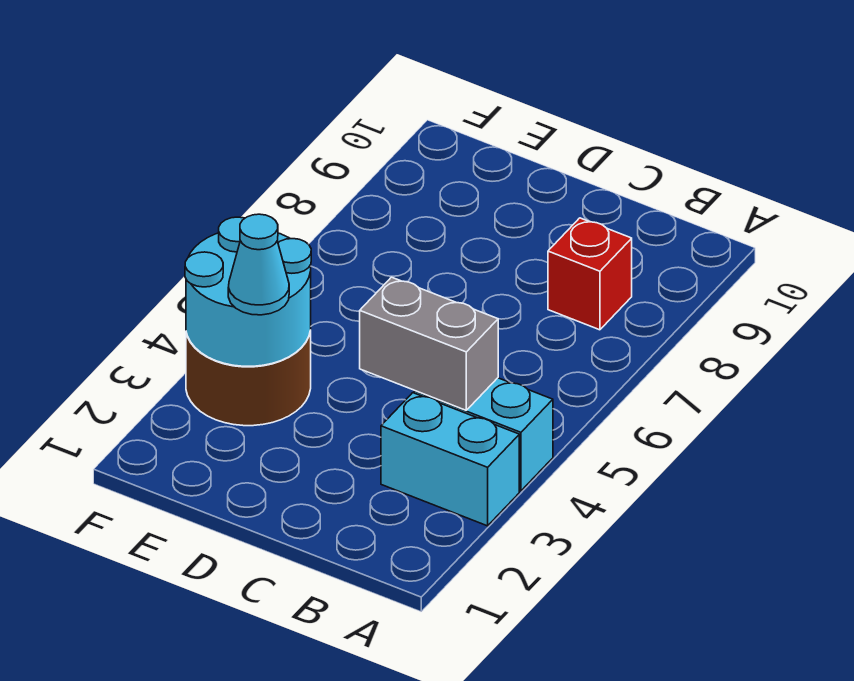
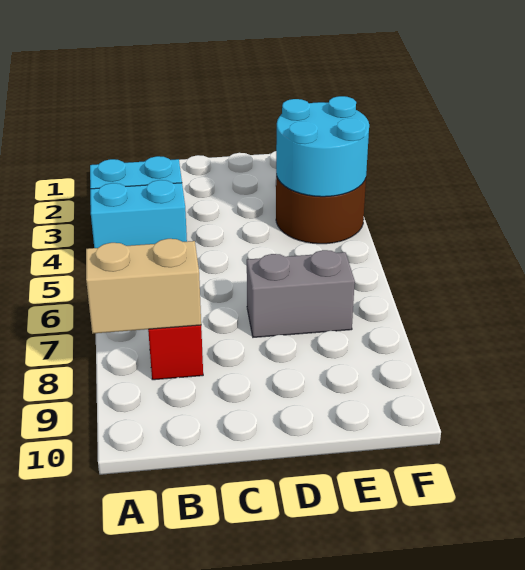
none -> tan 1x2 brick [86,239,201,334]
grey 1x2 brick [360,277,498,410] -> grey 1x2 brick moved to [247,250,355,337]
cyan 1x1 cone [228,214,289,315] -> none

